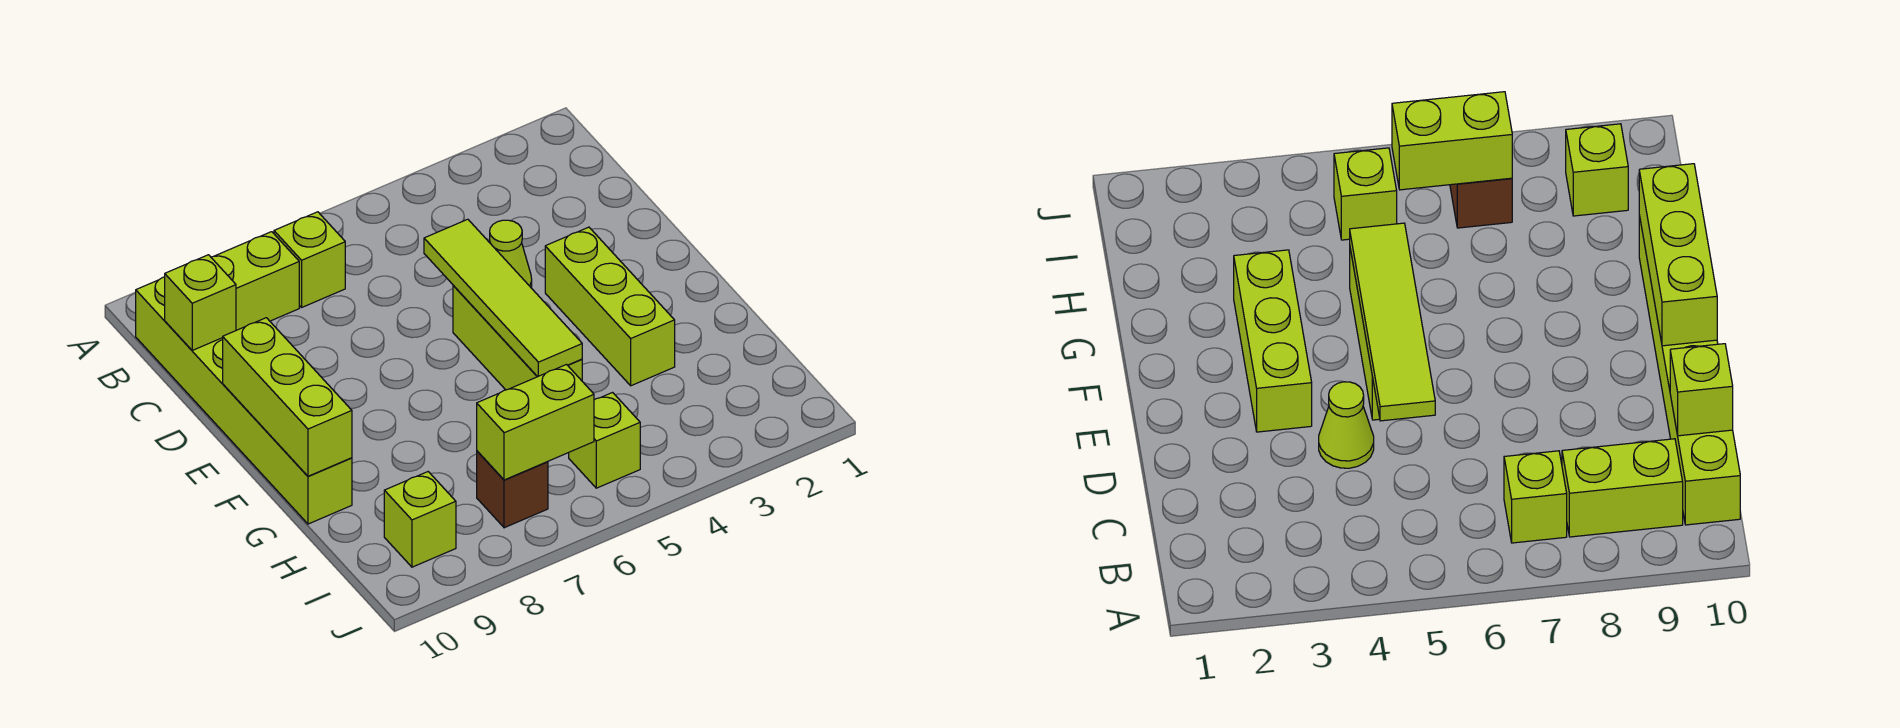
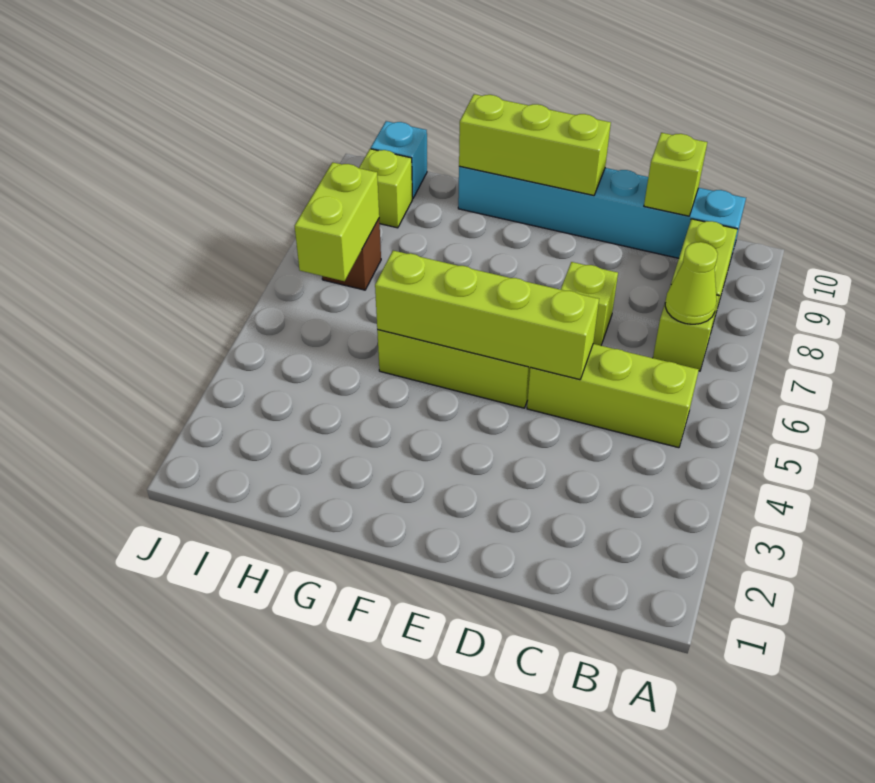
lime 1x6 brick [136,277,352,524] -> cyan 1x6 brick [458,166,746,261]
lime 1x1 cone [490,220,532,288] -> lime 1x1 cone moved to [665,242,718,324]
lime 1x4 tile [424,219,582,377] -> lime 1x4 brick [375,251,599,380]
lime 1x3 brick [545,227,675,386] -> lime 1x3 brick moved to [527,344,699,448]
lime 1x1 brick [569,393,640,488] -> lime 1x1 brick moved to [561,262,618,346]
none -> cyan 1x1 brick [371,121,427,199]

